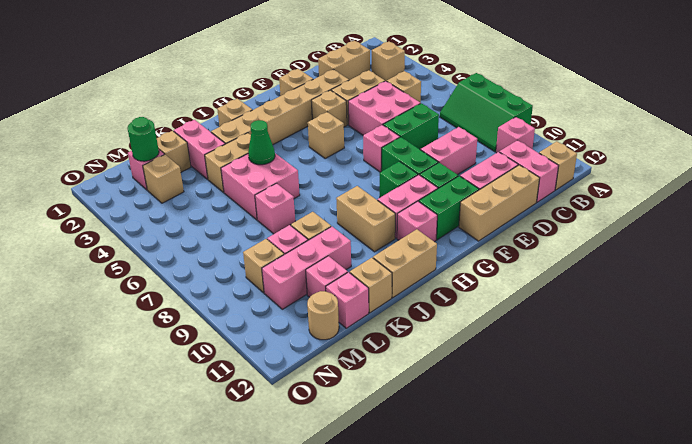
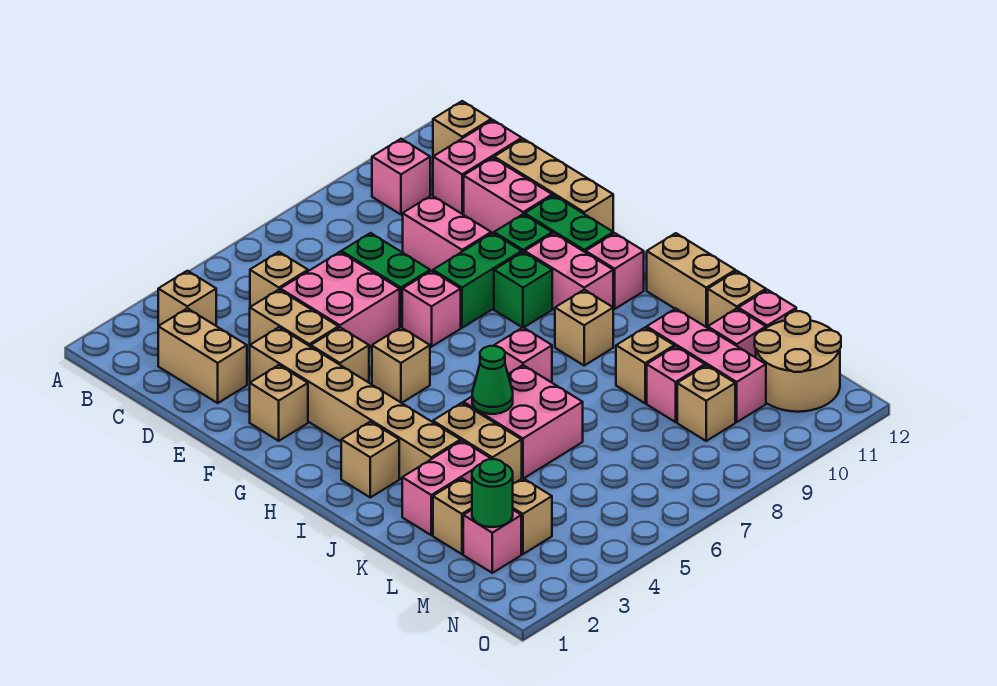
green 2x3 slope [440,73,533,152] -> none
tan 1x2 brick [336,186,395,252] -> tan 1x1 brick [555,290,613,365]
pink 1x1 brick [255,183,295,234] -> pink 1x1 brick moved to [494,327,552,383]
tan 1x1 round brick [307,291,339,340] -> tan 2x2 round brick [755,311,841,412]

